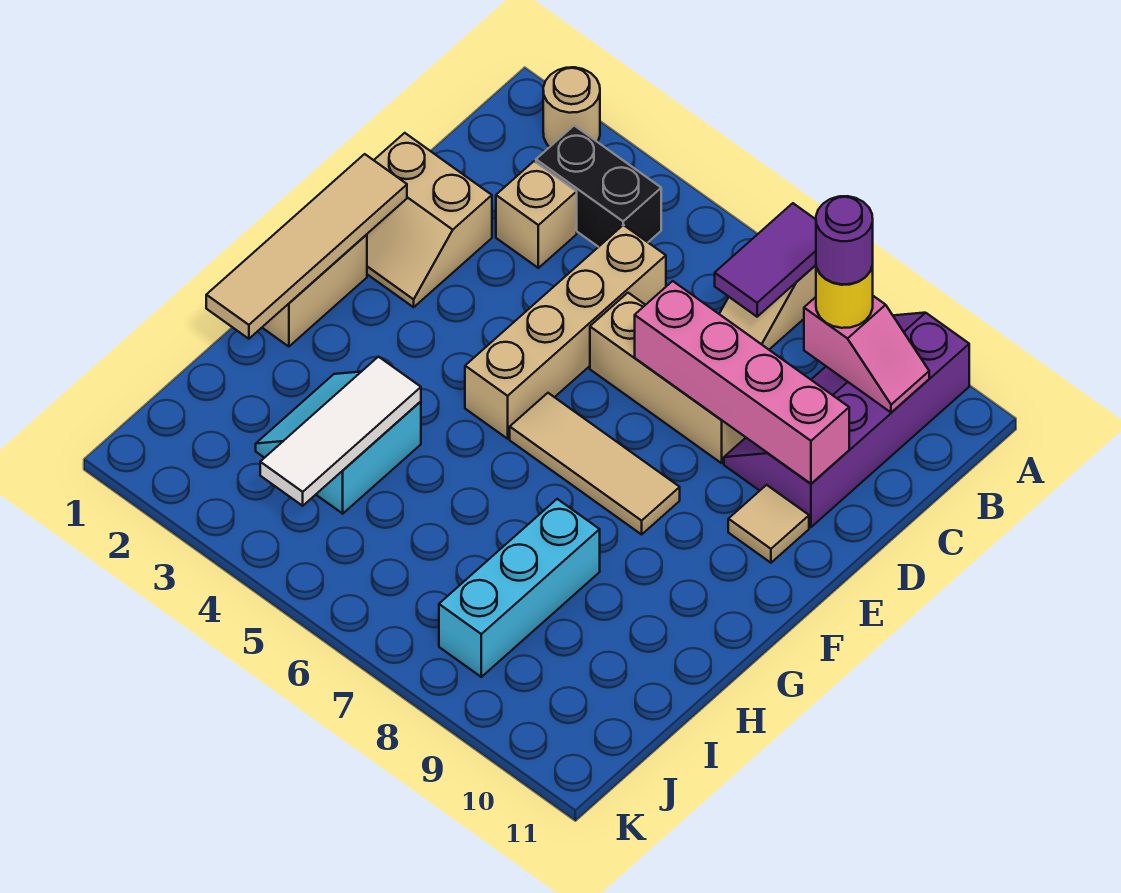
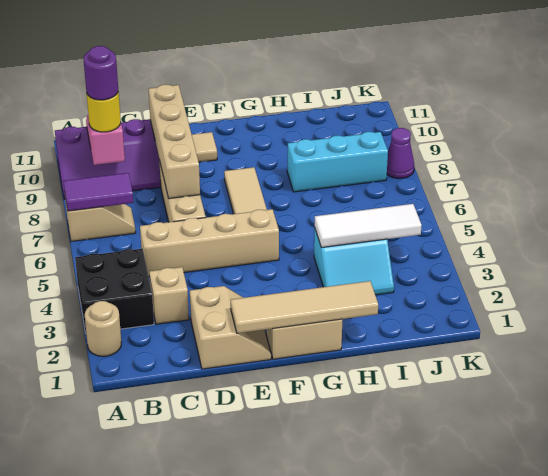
black 1x2 brick [536,126,661,247] -> black 2x2 brick [75,249,154,333]
pink 1x4 brick [635,281,849,484] -> tan 1x4 brick [148,84,200,199]
none -> purple 1x1 cone [387,128,414,179]

